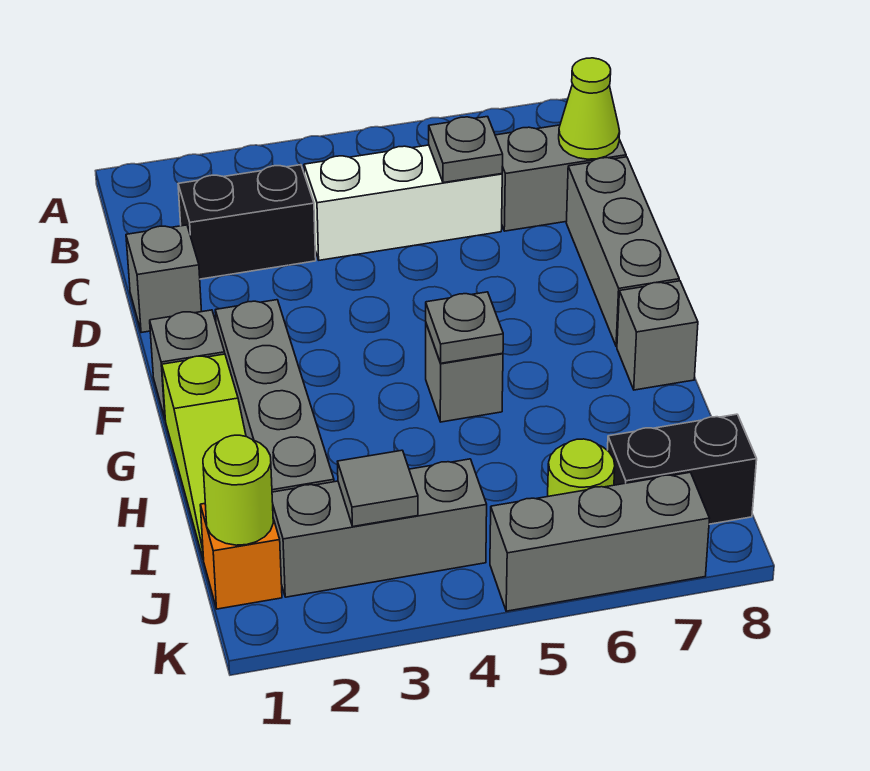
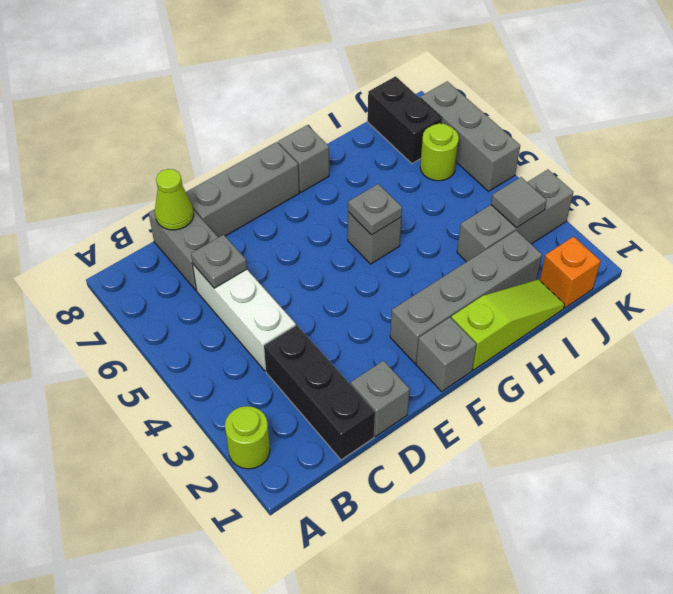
black 1x2 brick [178,165,316,279] -> black 1x3 brick [264,325,375,460]
lime 1x1 round brick [203,435,273,545] -> lime 1x1 round brick moved to [225,406,270,469]
grey 1x3 brick [272,459,487,597] -> grey 1x3 brick turned to [457,170,573,262]

